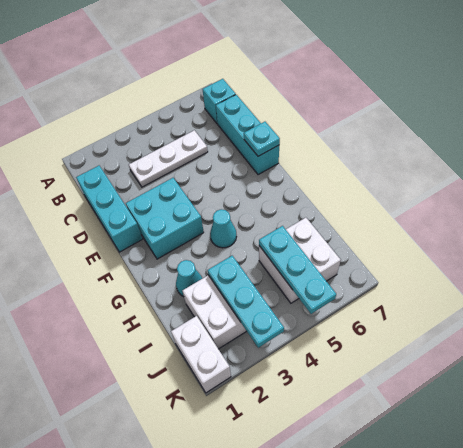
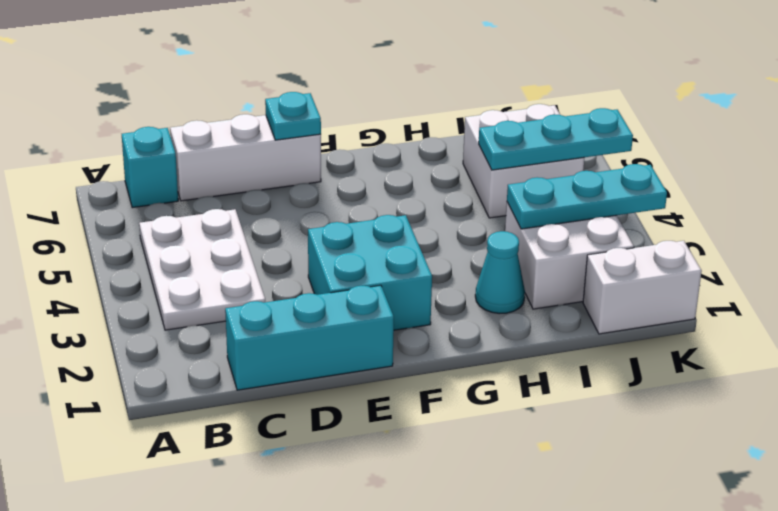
white 1x3 plate [129,130,208,187] -> white 2x3 plate [139,209,265,330]
cyan 1x3 brick [216,95,279,175] -> white 1x3 brick [170,114,321,201]
cyan 1x1 cone [210,209,237,248] -> none

